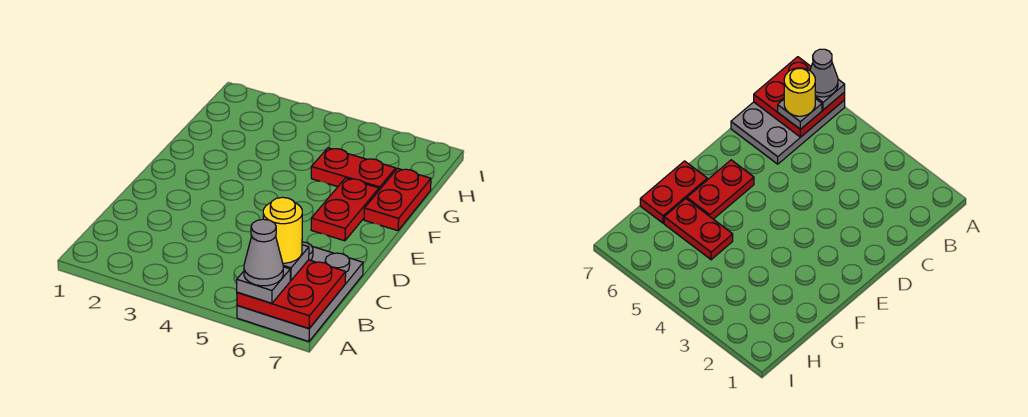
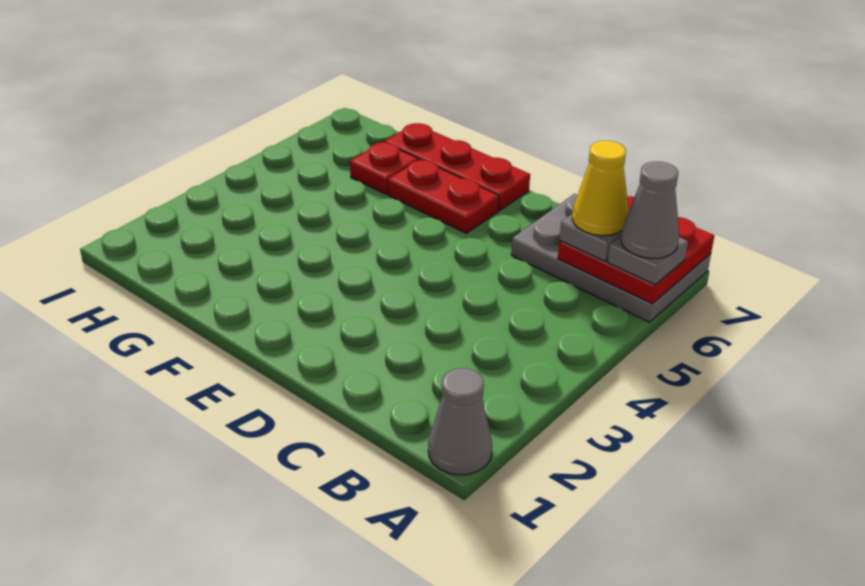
none -> grey 1x1 cone [428,368,492,475]
yellow 1x1 round brick [263,197,302,263] -> yellow 1x1 cone [572,141,629,236]
red 1x2 plate [364,168,431,231] -> red 1x3 plate [384,123,530,211]
red 1x2 plate [311,148,396,190] -> red 1x1 plate [350,142,418,194]

